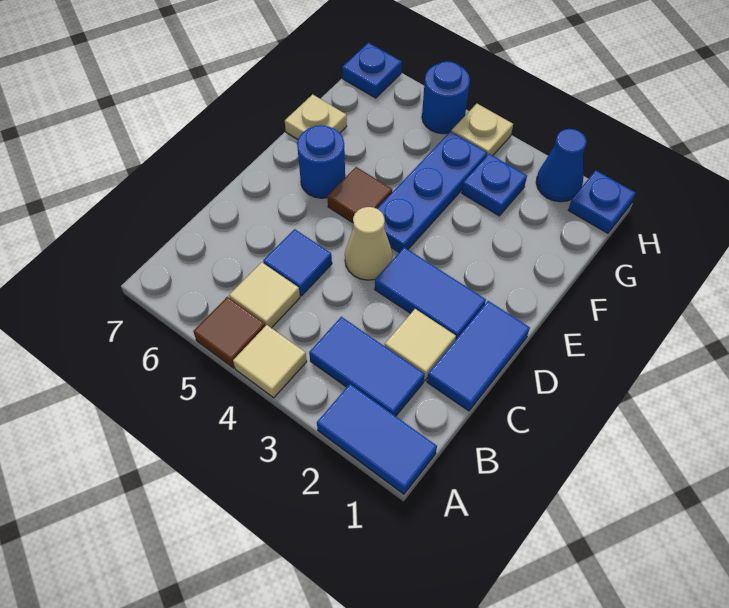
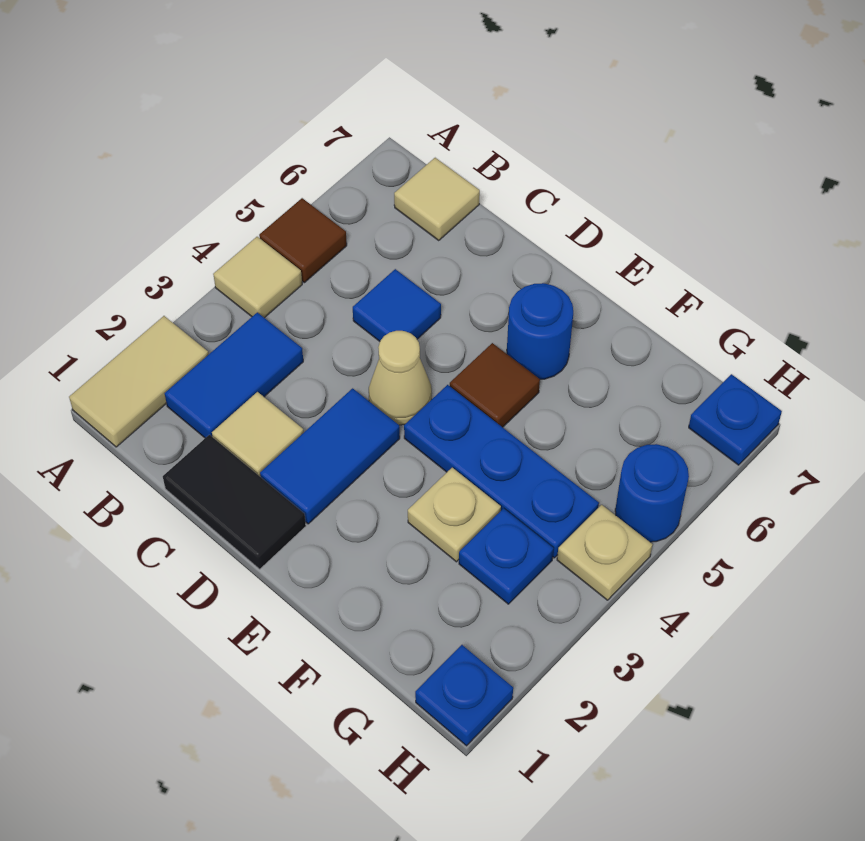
blue 1x2 tile [317,384,437,494] -> tan 1x2 tile [69,316,209,447]
tan 1x1 tile [229,262,300,328] -> tan 1x1 tile moved to [394,158,480,240]
blue 1x2 tile [427,301,530,411] -> black 1x2 tile [163,435,306,569]
tan 1x1 plate [285,94,347,139] -> tan 1x1 plate moved to [408,468,501,562]
blue 1x1 cone [536,129,587,202] -> none

